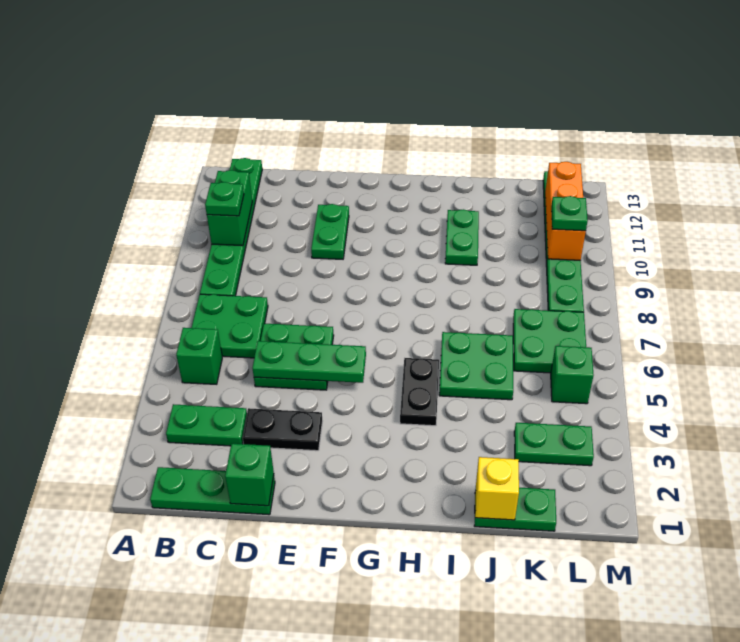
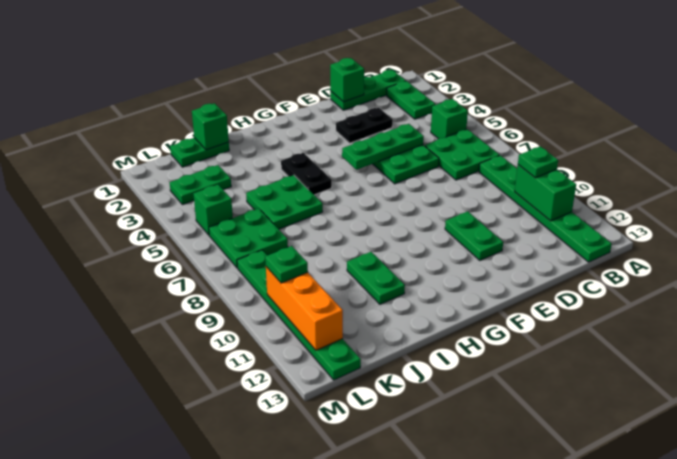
green 1x2 plate [166,404,247,446] -> green 1x2 plate turned to [386,81,435,119]
yellow 1x1 brick [475,457,519,520] -> green 1x1 brick [192,103,229,150]

